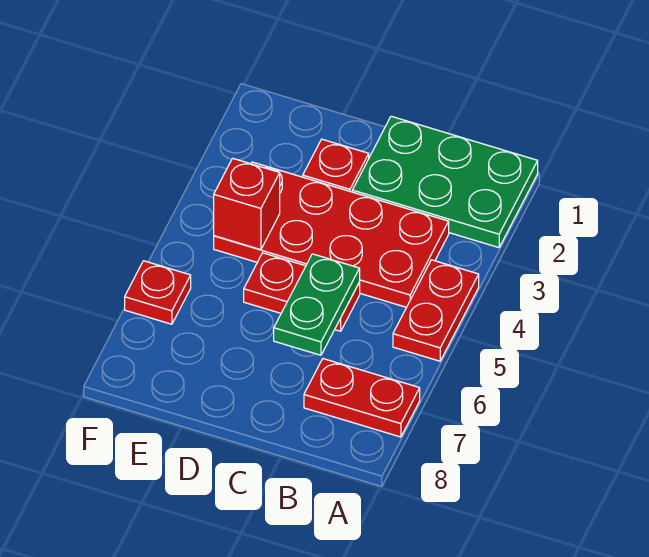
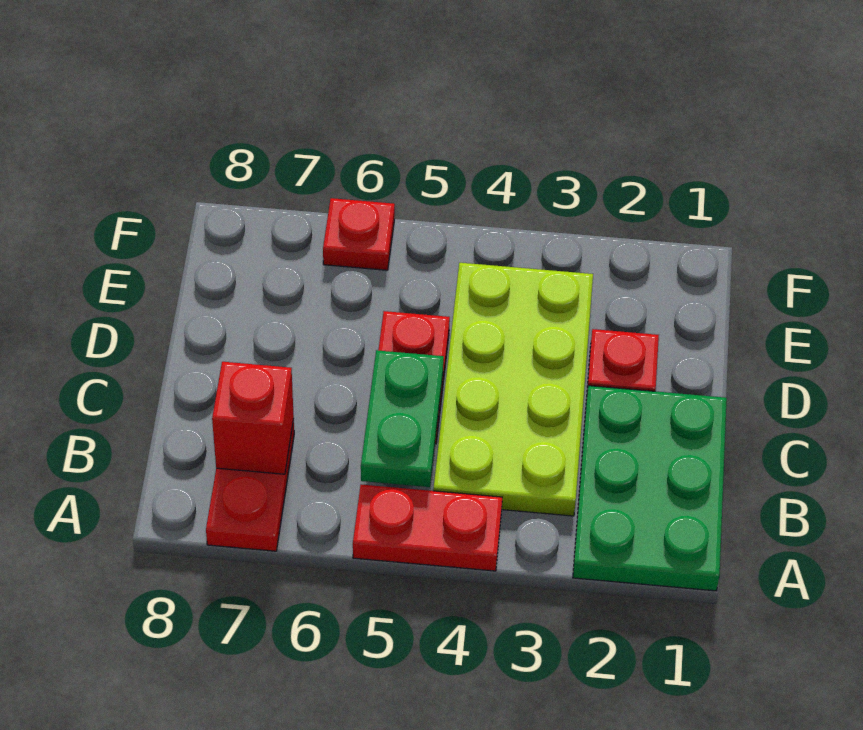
red 2x4 plate [214,162,449,307] -> lime 2x4 plate [433,263,593,516]
green 1x2 plate [274,254,360,355] -> green 1x2 plate turned to [361,350,444,487]
red 1x1 brick [214,158,280,250] -> red 1x1 brick moved to [212,362,294,474]

